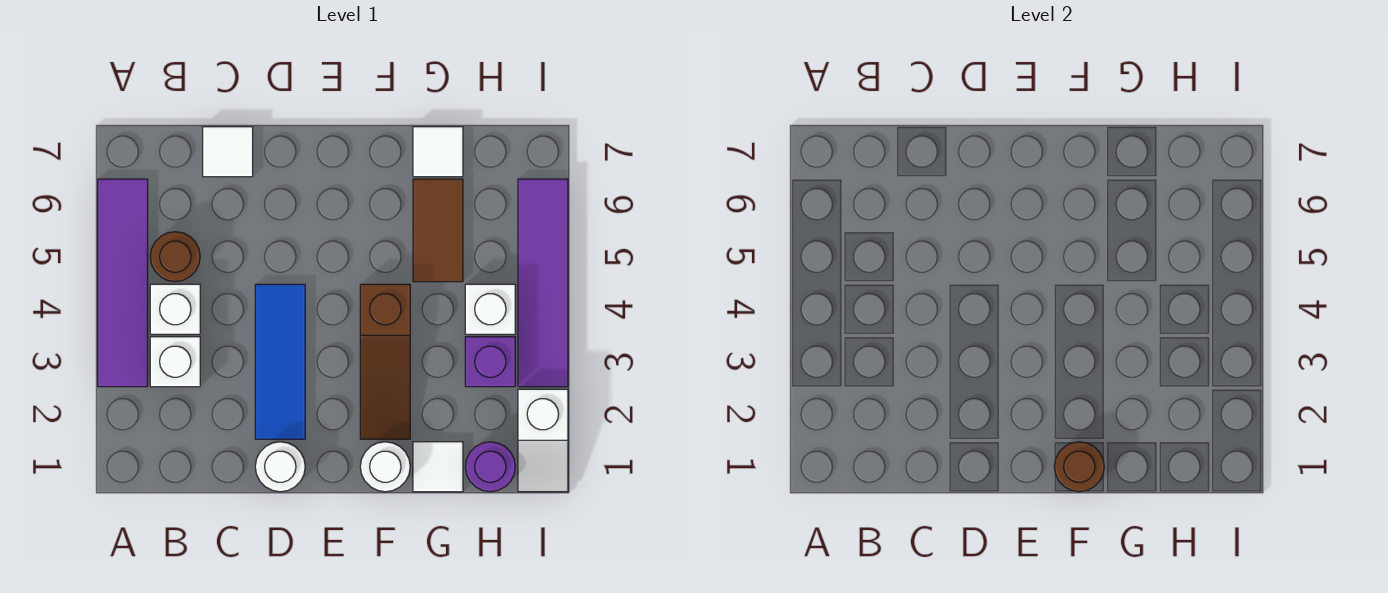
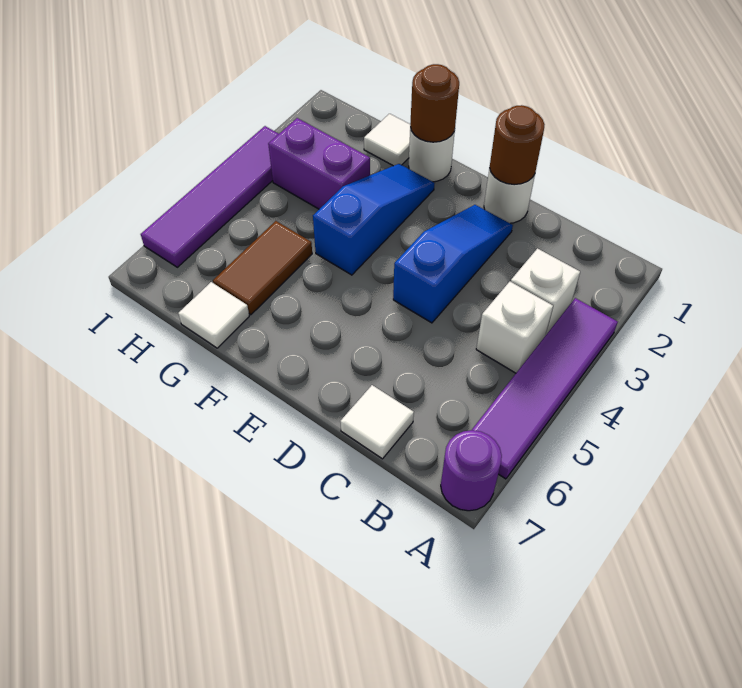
brown 1x1 round brick [150,232,200,282] -> brown 1x1 round brick moved to [490,105,545,185]
blue 1x3 tile [255,284,305,439] -> blue 1x3 slope [393,205,513,323]
brown 1x3 slope [360,284,410,439] -> blue 1x3 slope [313,164,435,275]
purple 1x1 round brick [465,442,515,492] -> purple 1x1 round brick moved to [441,430,502,511]
purple 1x1 brick [465,337,515,387] -> purple 1x2 brick [268,118,370,209]
white 1x1 brick [465,284,515,334] -> none
white 1x2 slope [518,389,568,492] -> none

